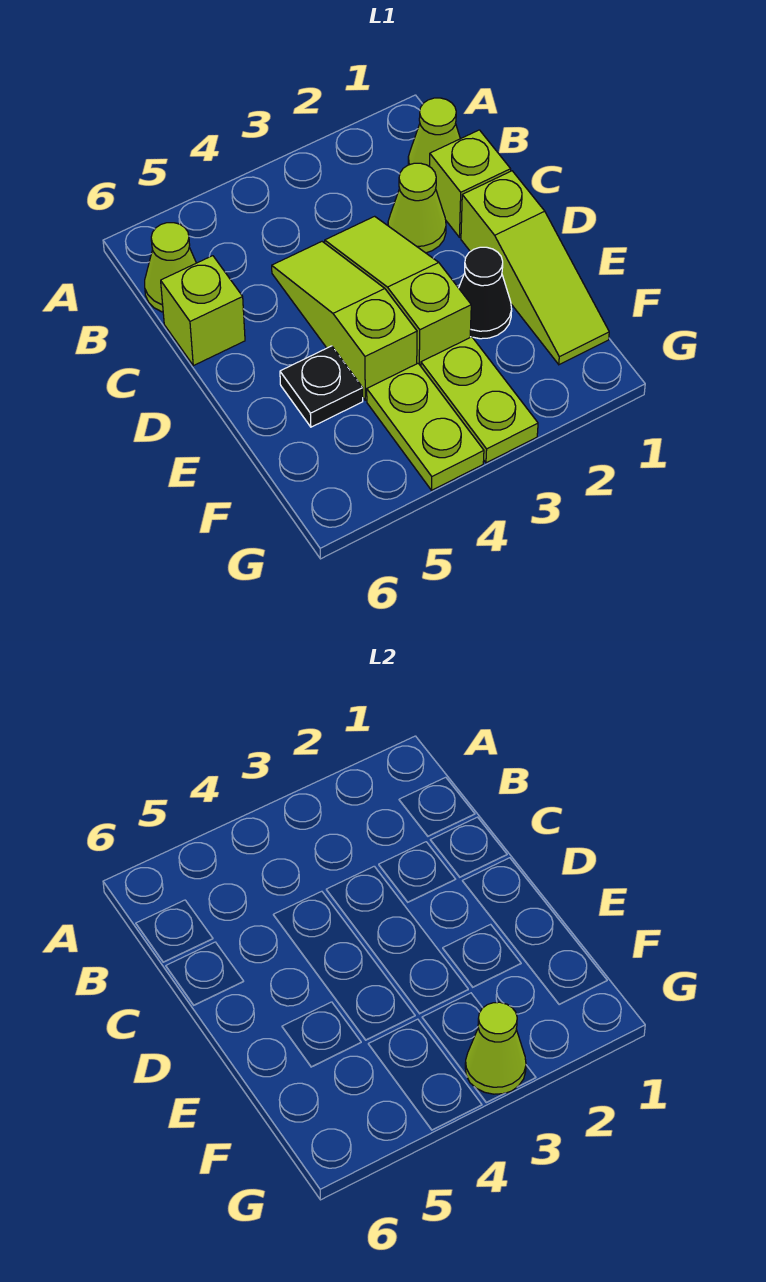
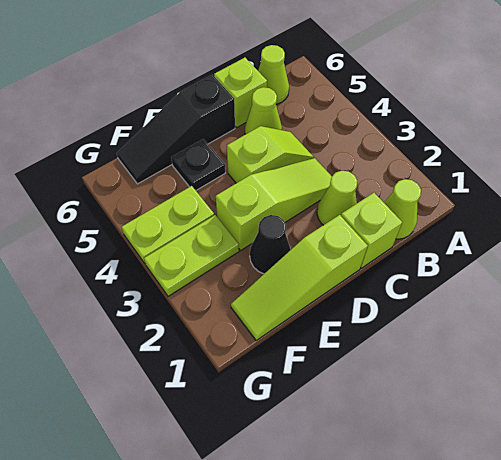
lime 1x3 slope [272,242,417,400] -> lime 1x2 slope [227,126,314,183]
none -> black 1x3 slope [117,75,235,184]
lime 1x1 cone [465,1002,526,1094] -> lime 1x1 cone moved to [245,87,282,134]

